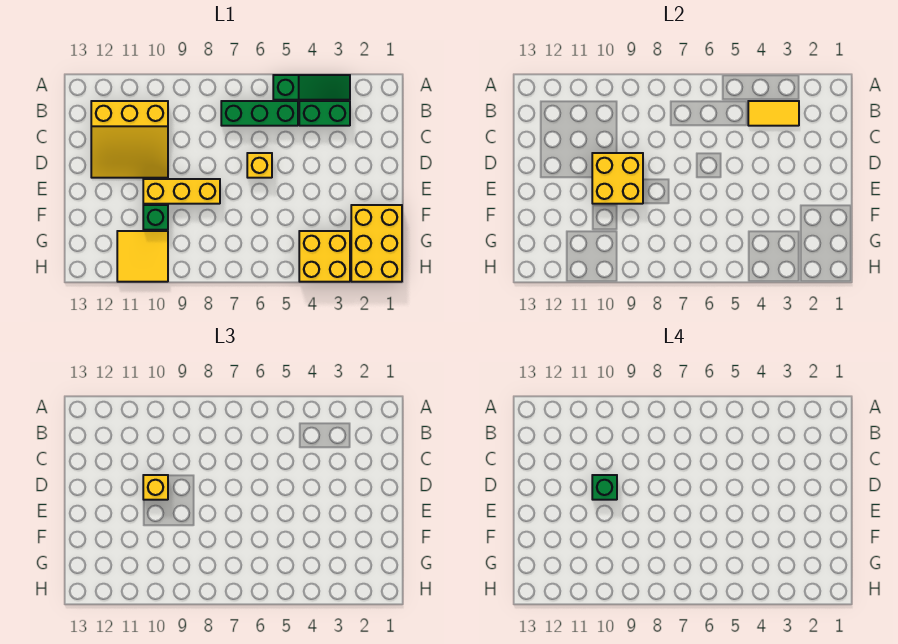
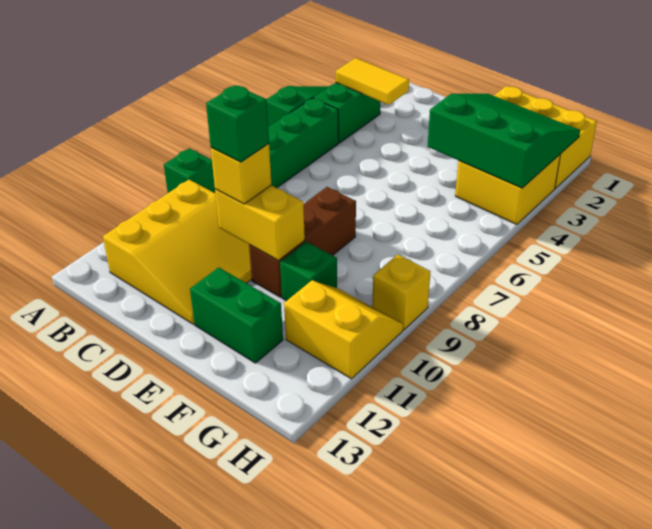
none -> green 1x1 brick [164,148,215,193]
yellow 1x2 tile [748,101,799,126] -> yellow 1x2 tile turned to [336,58,409,105]
yellow 1x1 brick [247,153,272,178] -> yellow 1x1 brick moved to [372,254,431,329]
yellow 2x2 brick [592,153,643,204] -> yellow 1x2 brick [215,185,305,260]
yellow 1x3 brick [143,179,220,204] -> brown 1x3 brick [249,187,356,297]
none -> green 1x2 brick [190,267,283,363]
none -> green 3x3 slope [428,94,580,188]
yellow 2x2 tile [117,231,168,282] -> yellow 2x2 slope [284,281,403,379]

